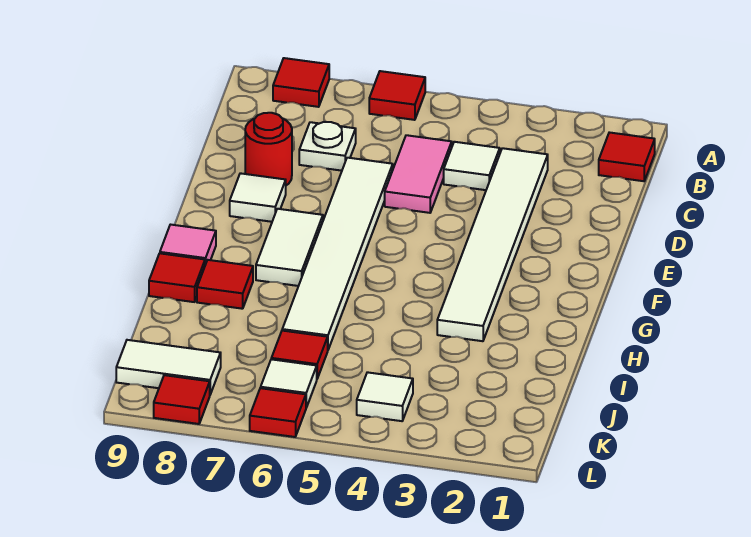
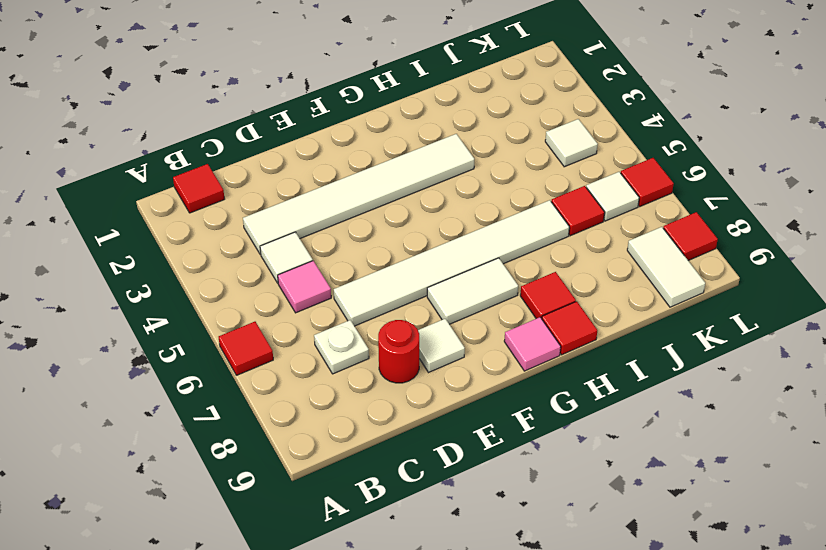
red 1x1 tile [273,58,329,107] -> none
pink 1x2 tile [385,135,452,213] -> pink 1x1 tile [278,261,331,313]

